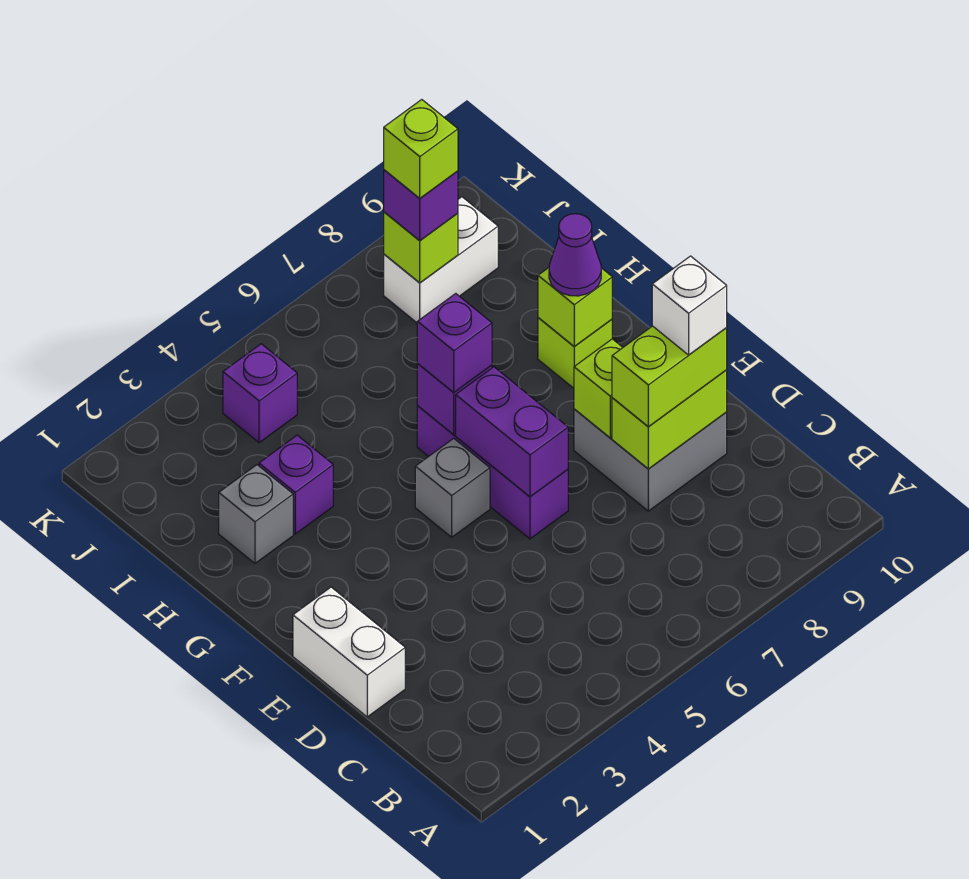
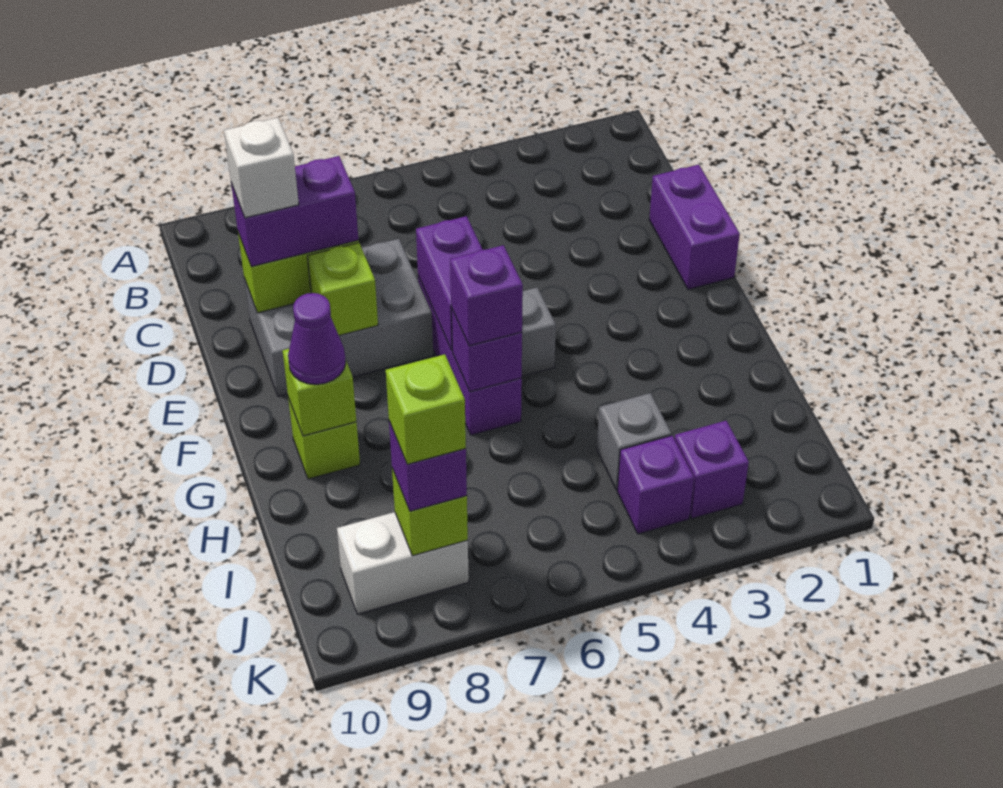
white 1x2 brick [293,587,405,717] -> purple 1x2 brick [649,165,740,289]
grey 2x2 brick [574,409,727,511] -> grey 2x3 brick [244,239,433,396]
lime 1x2 brick [612,326,727,427] -> purple 1x2 brick [231,156,358,267]
grey 1x1 brick [219,465,293,563] -> grey 1x1 brick moved to [597,393,671,490]
purple 1x1 brick [259,435,333,534] -> purple 1x1 brick moved to [675,421,749,518]

